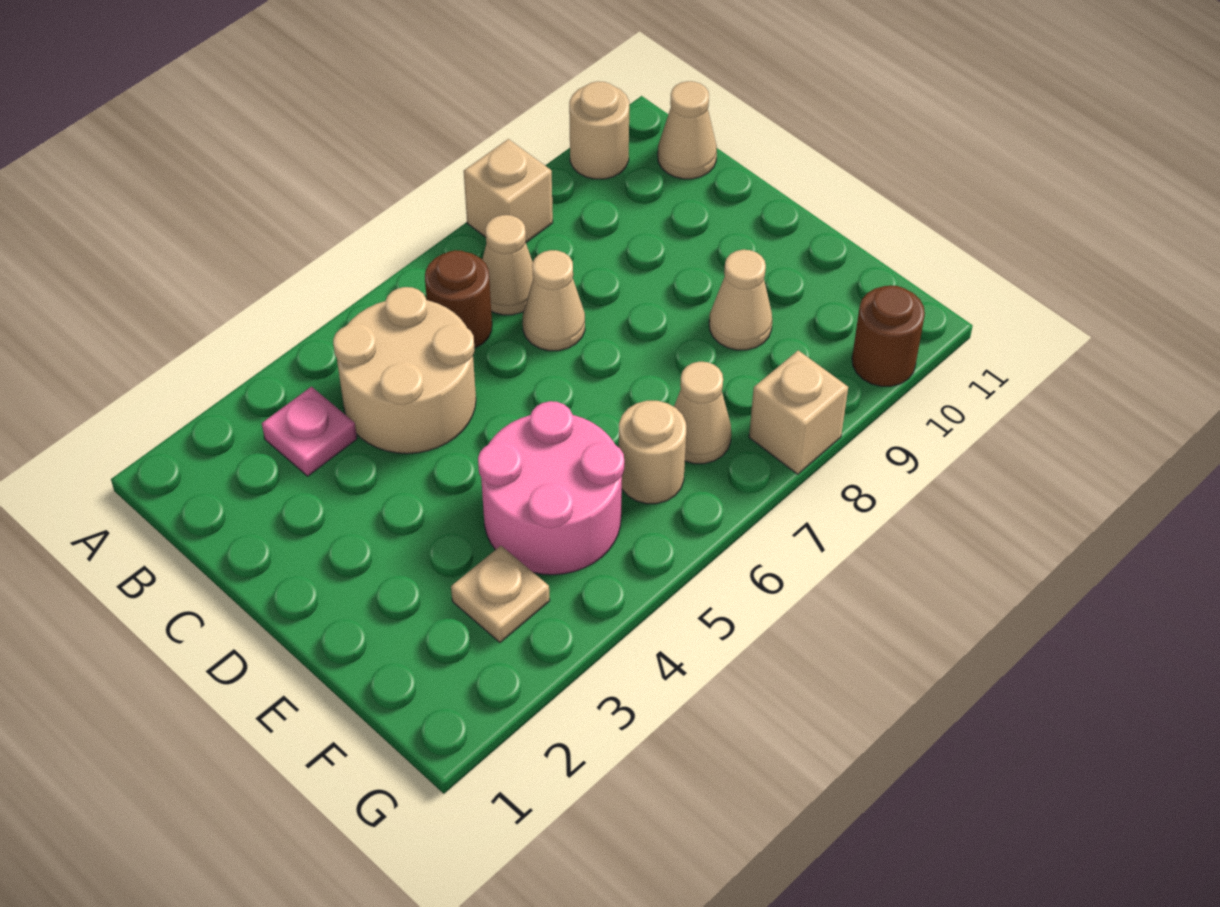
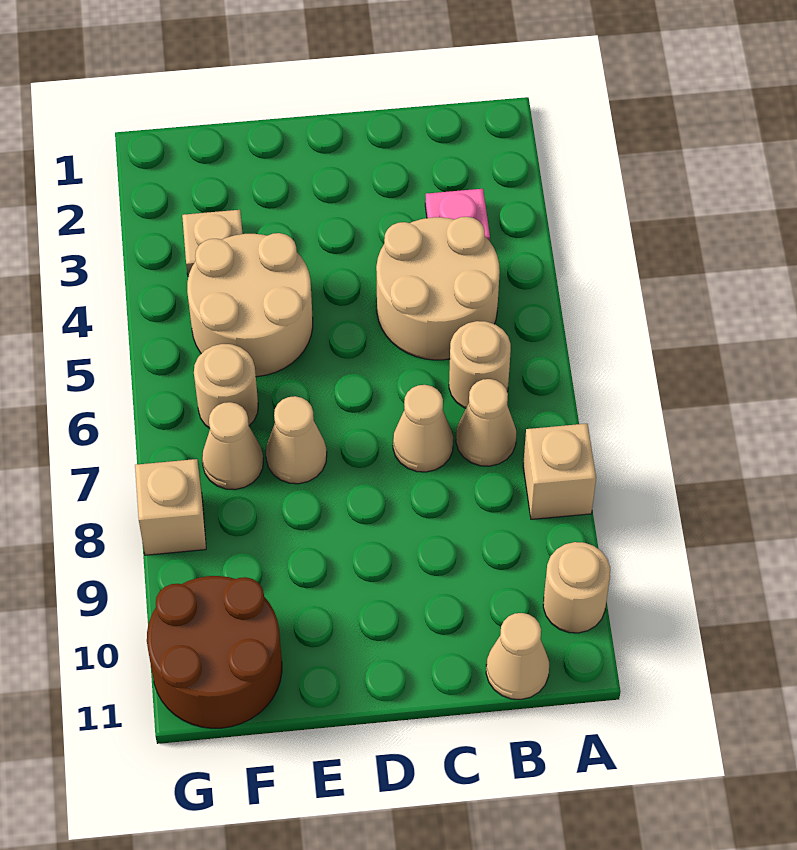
brown 1x1 round brick [425,250,492,348] -> tan 1x1 round brick [449,321,511,408]
pink 2x2 round brick [478,401,624,575] -> tan 2x2 round brick [187,233,313,377]
tan 1x1 cone [709,250,772,350] -> tan 1x1 cone moved to [266,396,327,484]
brown 1x1 round brick [852,285,925,386] -> brown 2x2 round brick [147,576,282,728]

